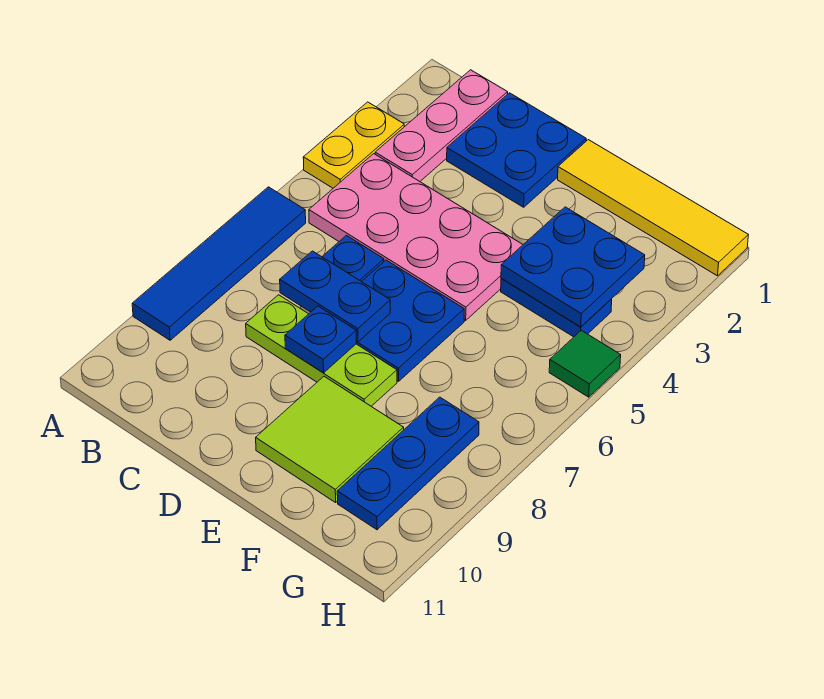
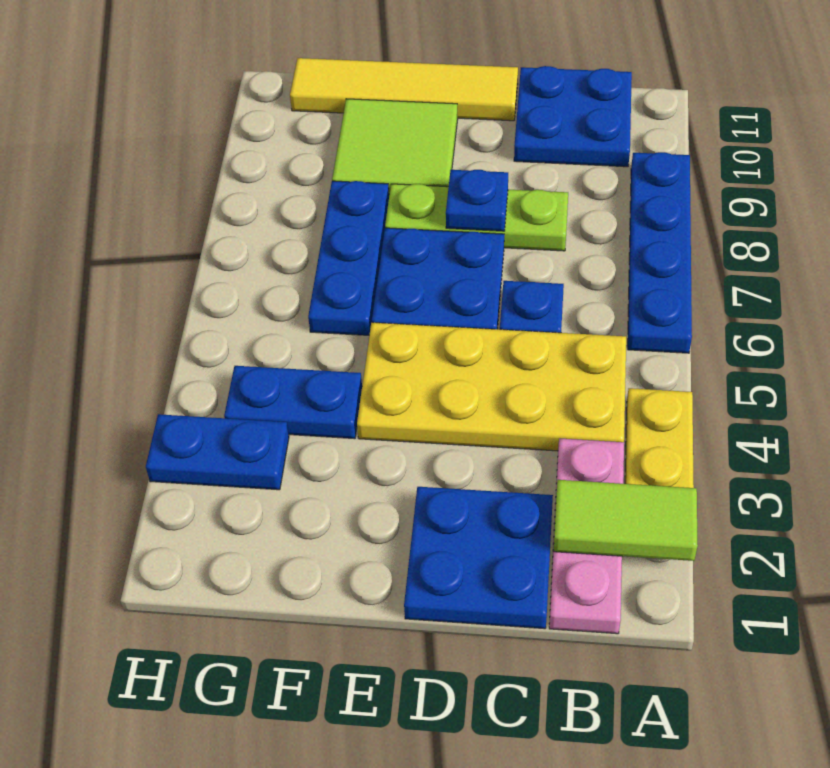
none -> lime 1x2 tile [553,480,698,561]
blue 1x4 tile [132,187,306,340] -> blue 1x4 plate [628,152,692,353]
pink 2x4 plate [309,154,523,320] -> yellow 2x4 plate [357,322,626,451]
blue 1x2 plate [280,251,390,342] -> blue 1x2 plate moved to [146,414,289,490]
yellow 1x4 tile [558,140,748,276] -> yellow 1x4 tile moved to [290,58,518,121]
blue 2x2 plate [501,207,645,327] -> blue 2x2 plate moved to [514,66,632,167]
blue 1x3 plate [337,397,479,530] -> blue 1x3 plate moved to [308,181,389,335]
green 1x1 tile [549,330,621,397] -> none

